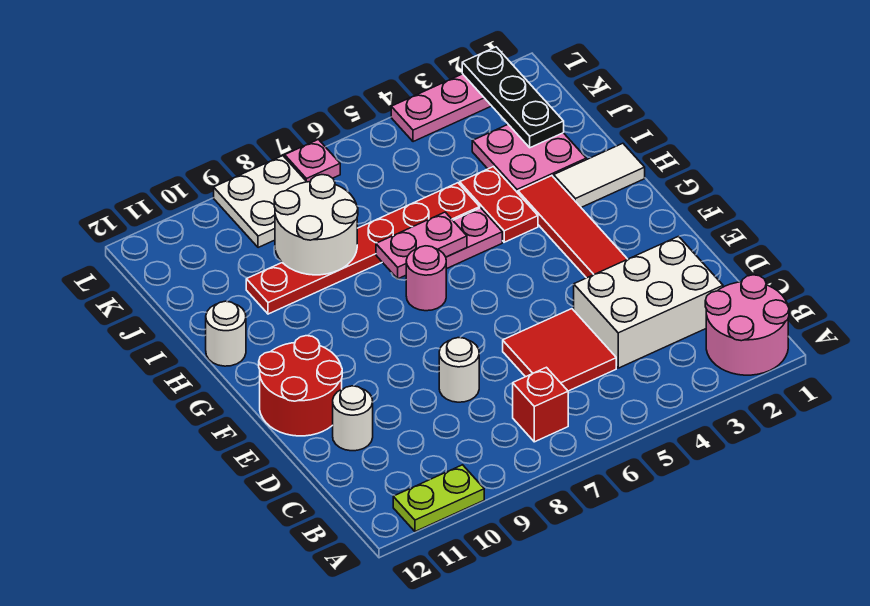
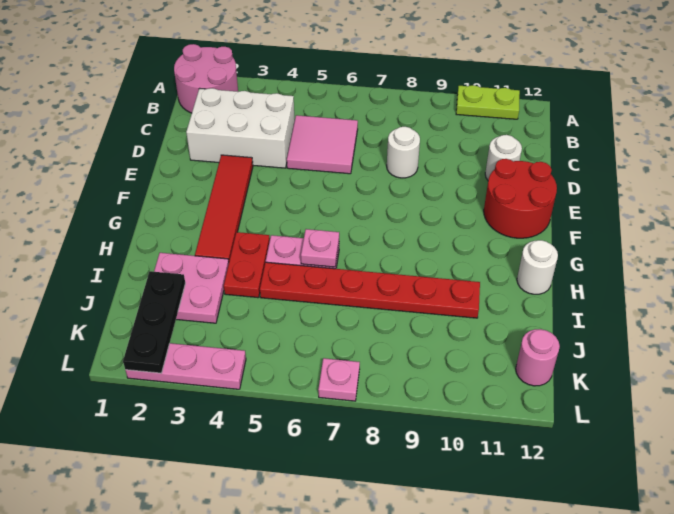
red 1x1 brick [513,367,568,442] -> none
red 2x2 tile [503,309,616,391] -> pink 2x2 tile [287,115,358,174]
pink 1x1 round brick [406,246,446,311] -> pink 1x1 round brick moved to [516,329,560,386]
white 1x2 tile [554,143,645,207] -> none
pink 1x2 plate [376,212,467,279] -> pink 1x1 plate [301,229,339,267]
white 2x2 round brick [274,175,358,275] -> none
white 2x2 plate [214,156,307,248] -> none

